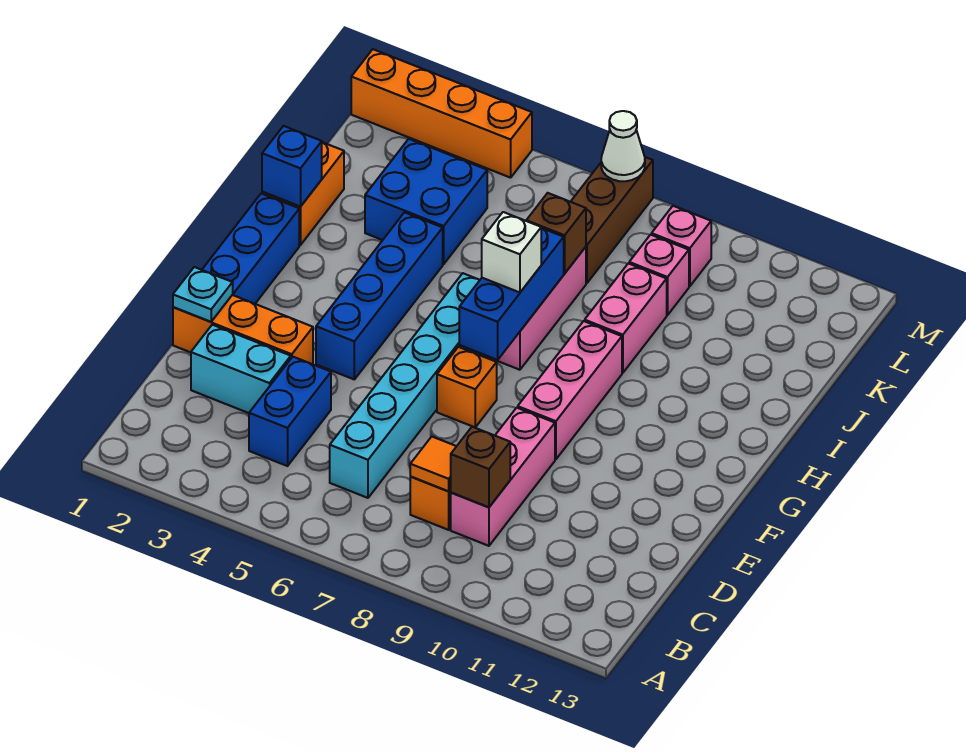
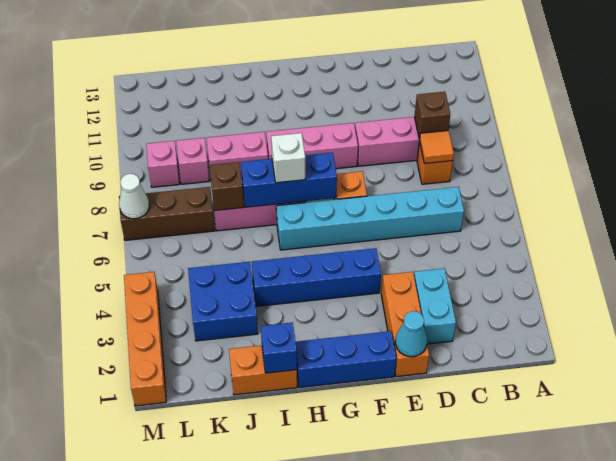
blue 1x2 brick [249,357,331,466] -> none
cyan 1x1 plate [173,267,233,322] -> cyan 1x1 cone [395,311,427,357]

